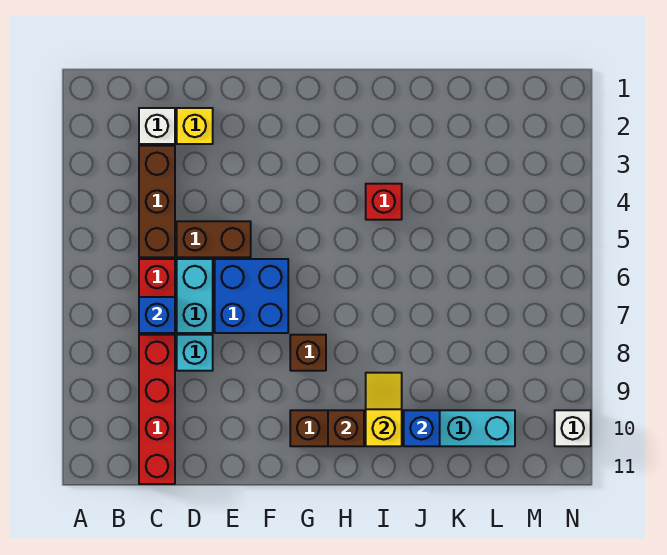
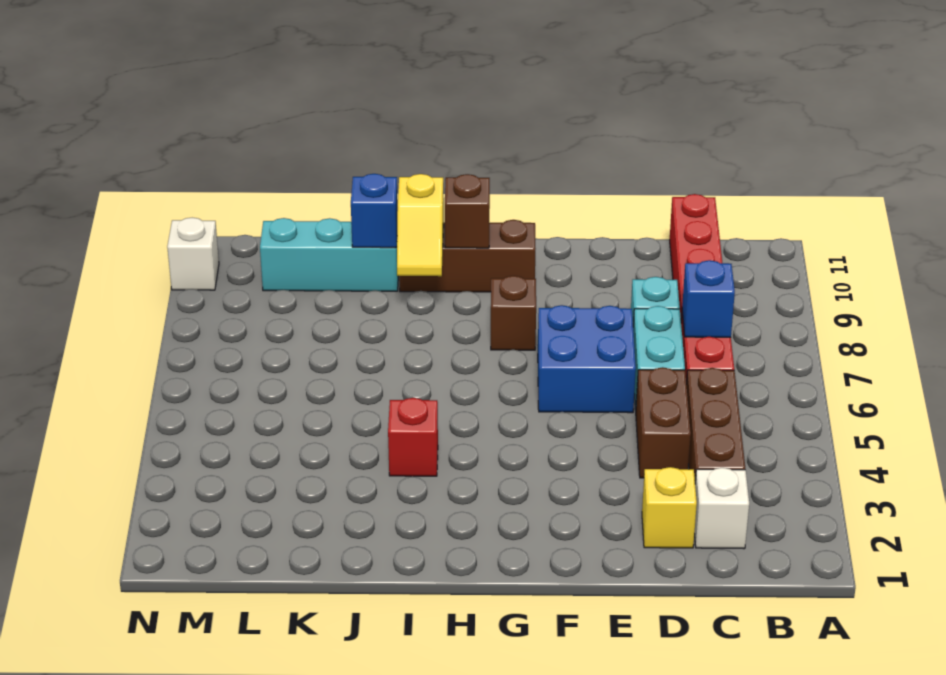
brown 1x2 brick [177,221,251,257] -> brown 1x2 brick turned to [636,367,691,478]

